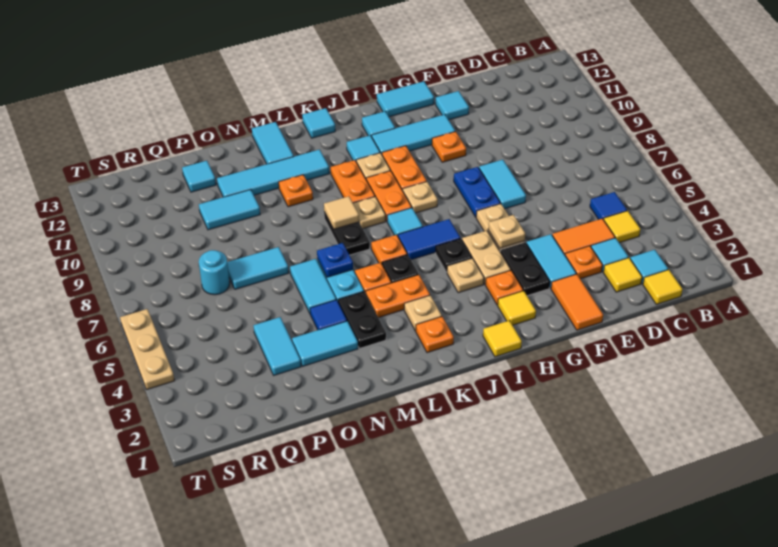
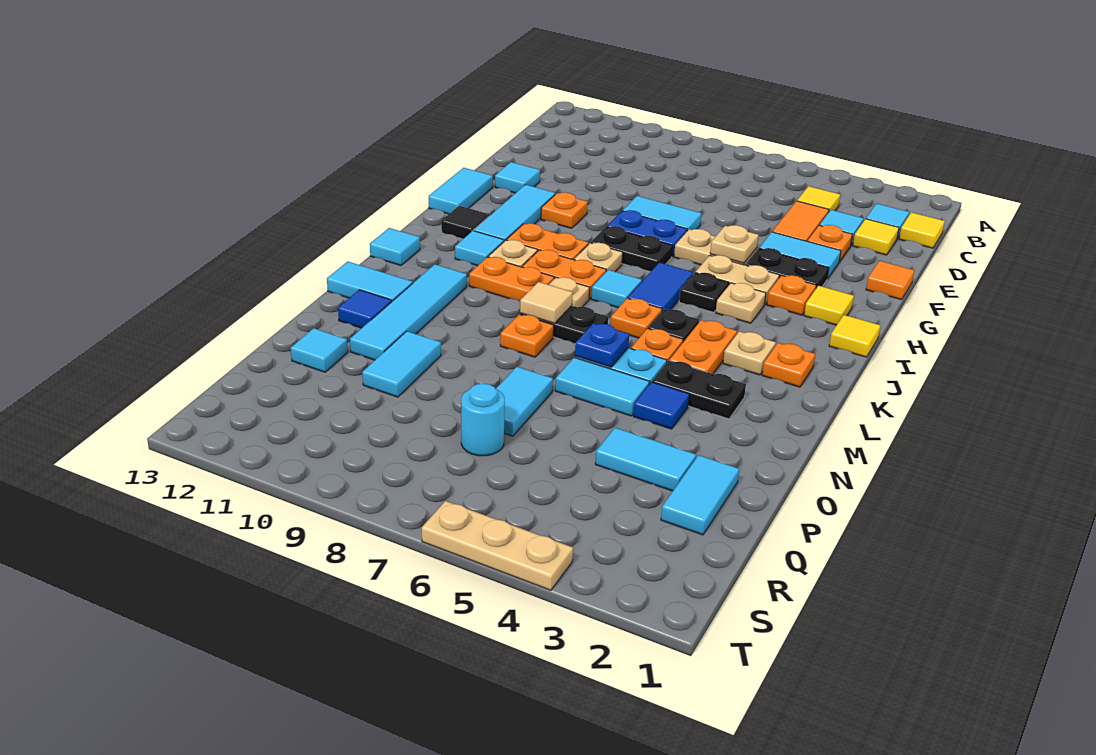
blue 1x1 tile [590,192,627,220] -> blue 1x1 tile moved to [338,290,392,328]
orange 1x2 tile [551,274,603,330] -> orange 1x1 tile [866,261,914,300]
none -> black 1x2 plate [591,226,673,272]
cyan 1x1 tile [362,111,395,137] -> black 1x1 tile [441,206,489,239]
orange 1x1 plate [279,175,313,207] -> orange 1x1 plate moved to [500,314,554,357]
cyan 1x2 tile [292,321,358,366] -> cyan 1x2 tile moved to [661,455,739,535]

